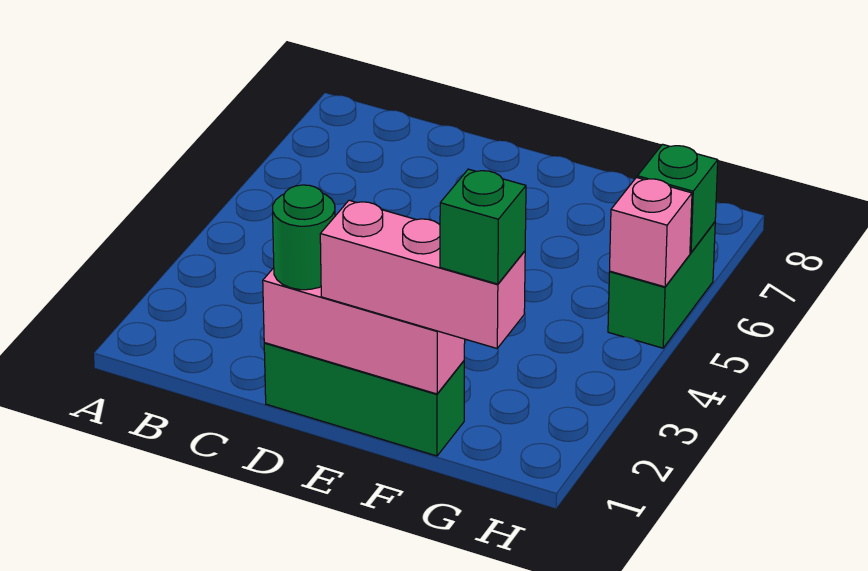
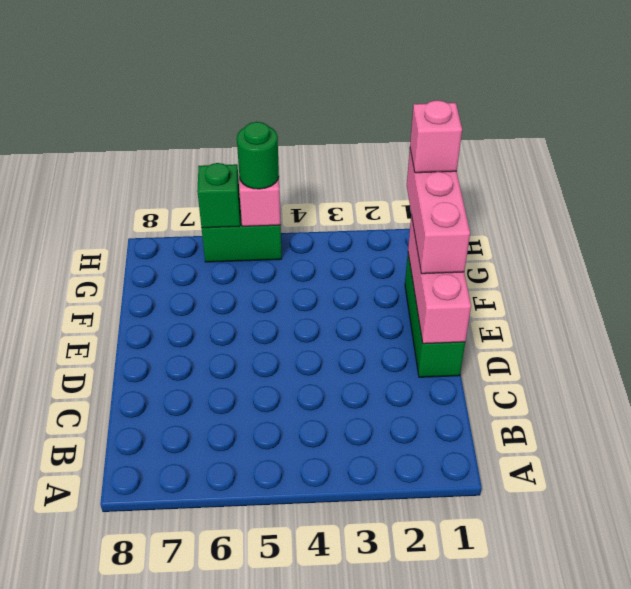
green 1x1 round brick [273,185,335,290] -> green 1x1 round brick moved to [237,122,279,189]
green 1x1 brick [440,169,526,284] -> pink 1x1 brick [410,100,462,173]

